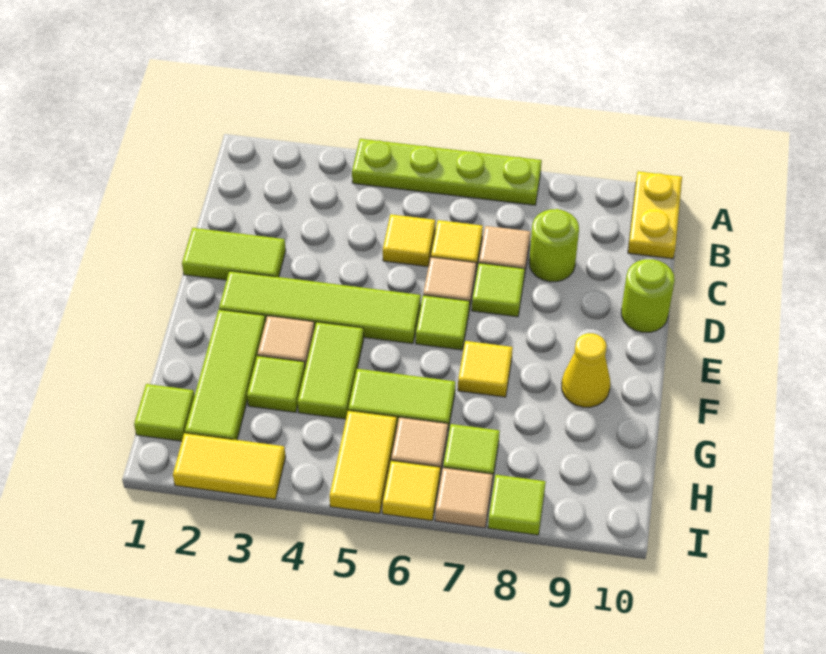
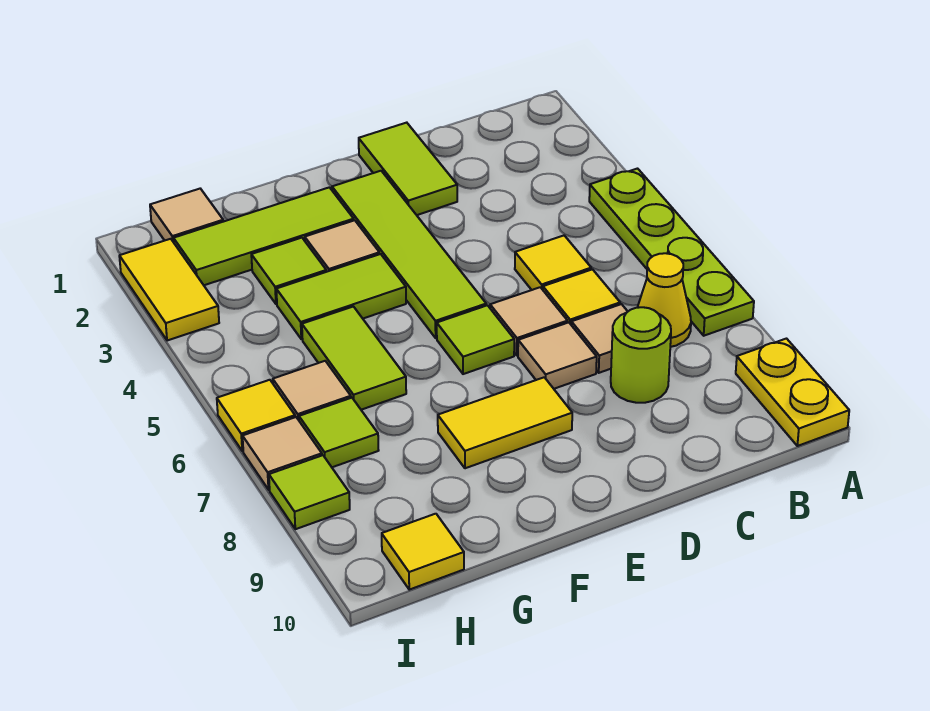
yellow 1x2 plate [628,171,682,259] -> yellow 1x2 plate turned to [736,339,849,446]
lime 1x1 tile [472,263,525,317] -> tan 1x1 tile [518,322,597,389]
lime 1x1 round brick [621,259,675,332] -> none
yellow 1x1 tile [458,341,513,397] -> yellow 1x1 tile moved to [382,514,464,590]
yellow 1x1 cone [562,333,610,407] -> yellow 1x1 cone moved to [637,253,691,347]
lime 1x1 tile [134,384,195,441] -> tan 1x1 tile [150,189,223,242]
yellow 1x2 tile [329,410,397,514] -> yellow 1x2 tile moved to [438,377,572,468]

